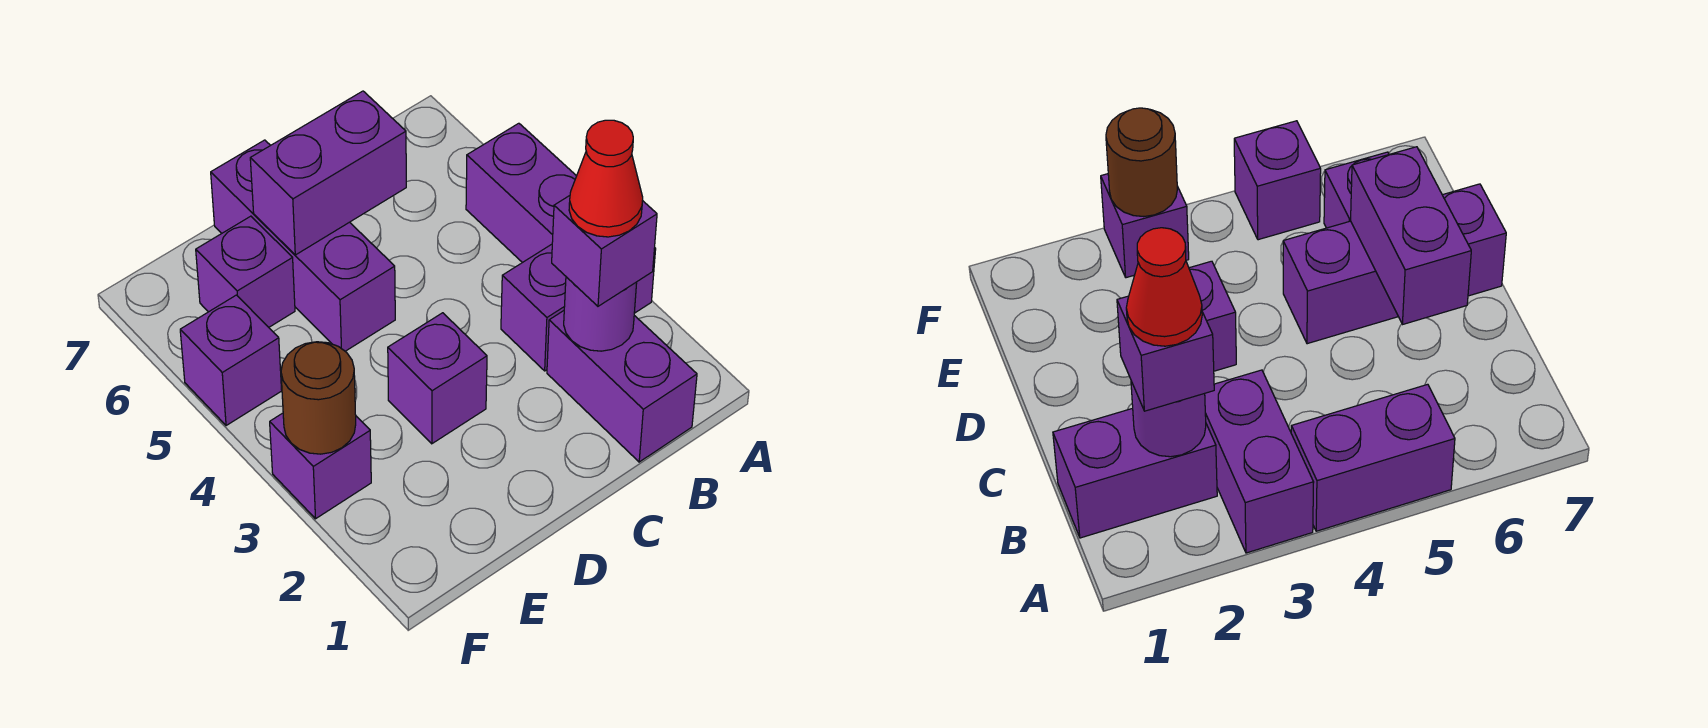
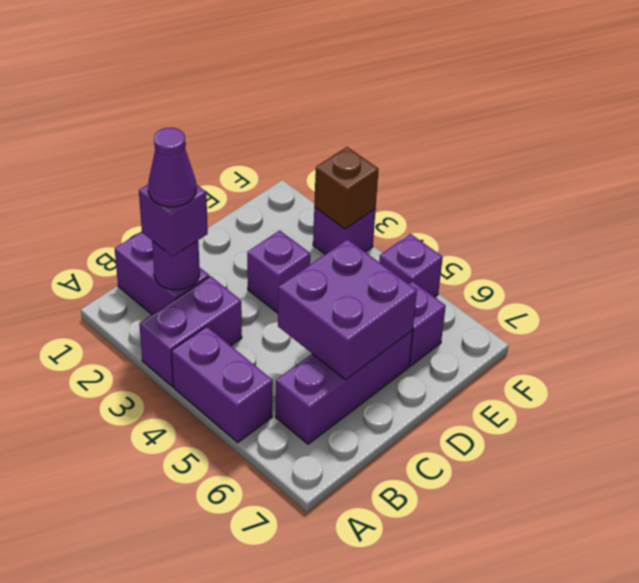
red 1x1 cone [569,120,643,237] -> purple 1x1 cone [148,128,196,207]
purple 1x2 brick [250,91,406,255] -> purple 2x2 brick [278,239,417,380]
purple 1x3 brick [211,140,395,351] -> purple 1x3 brick turned to [276,330,413,444]
brown 1x1 round brick [281,342,356,454] -> brown 1x1 brick [314,147,379,229]

